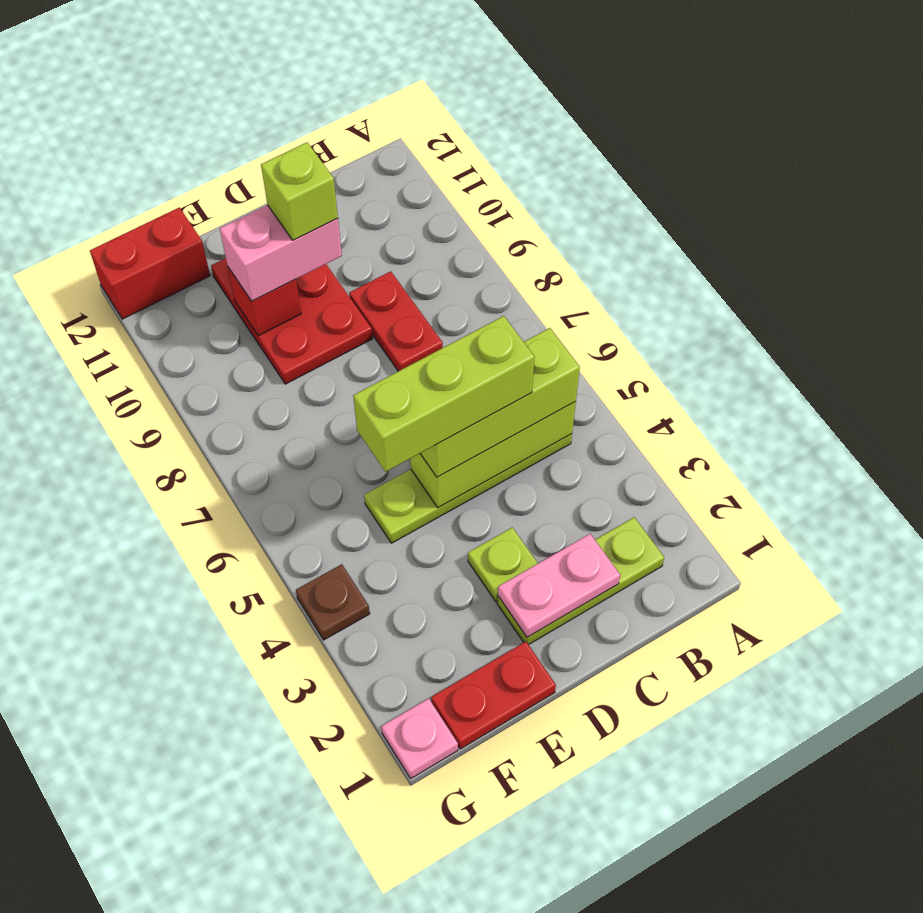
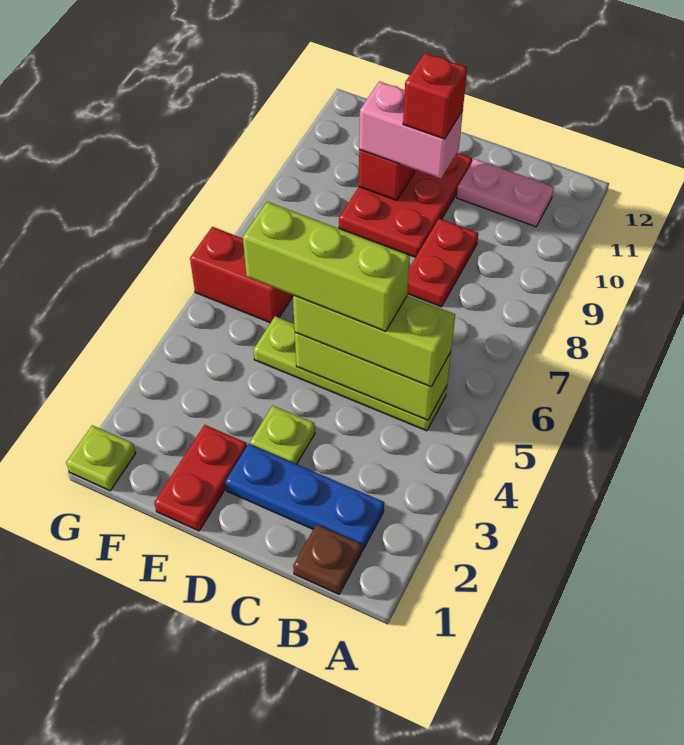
lime 1x3 plate [497,517,664,645] -> blue 1x3 plate [225,444,384,551]
pink 1x2 plate [498,534,620,637] -> pink 1x2 plate moved to [457,159,554,227]
lime 1x1 brick [261,142,338,240] -> red 1x1 brick [403,53,467,139]
red 1x2 plate [431,642,556,749] -> red 1x2 plate turned to [154,425,247,531]
red 1x2 brick [90,207,210,319] -> red 1x2 brick moved to [190,227,293,323]
pink 1x1 plate [381,698,458,778] -> lime 1x1 plate [66,425,136,491]
brown 1x1 plate [296,564,370,640] -> brown 1x1 plate moved to [293,524,362,594]

